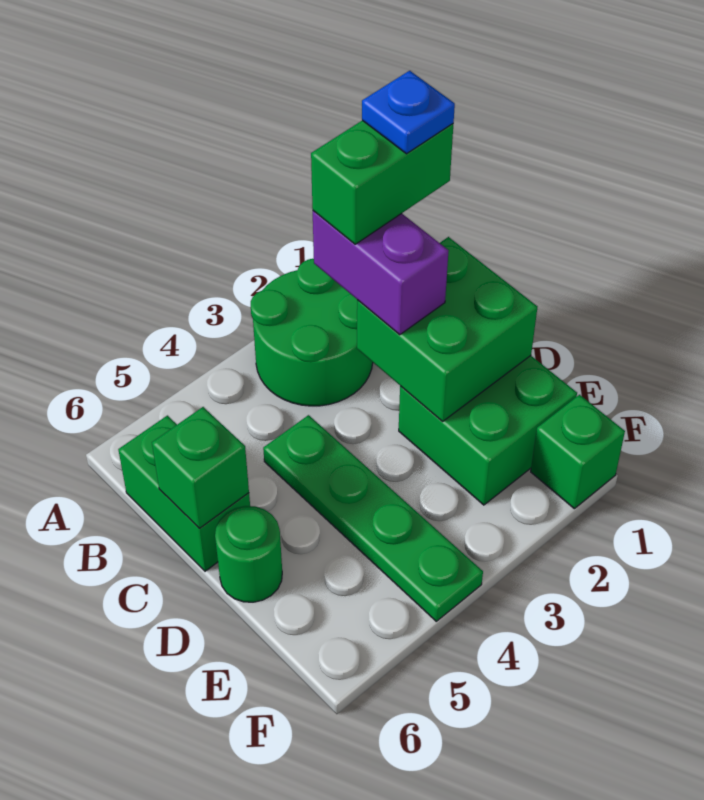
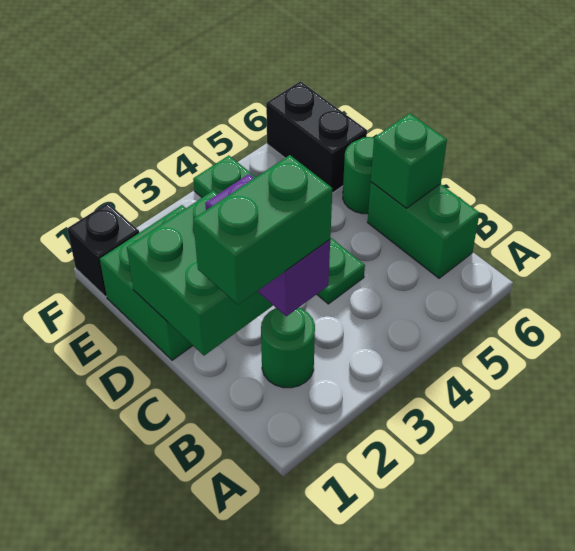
green 2x2 round brick [251,259,373,406] -> green 1x1 round brick [261,308,315,388]
blue 1x1 plate [362,71,455,154] -> none
none -> black 1x2 brick [266,81,367,193]
green 1x1 brick [531,395,625,509] -> black 1x1 brick [67,203,139,297]

